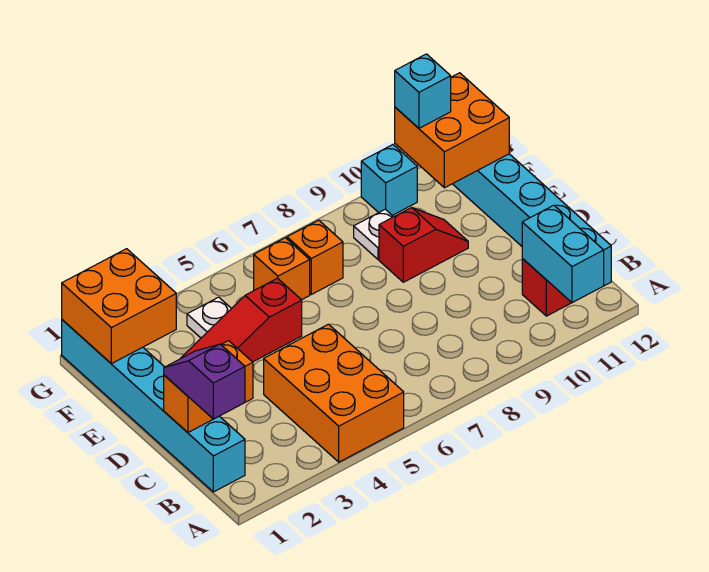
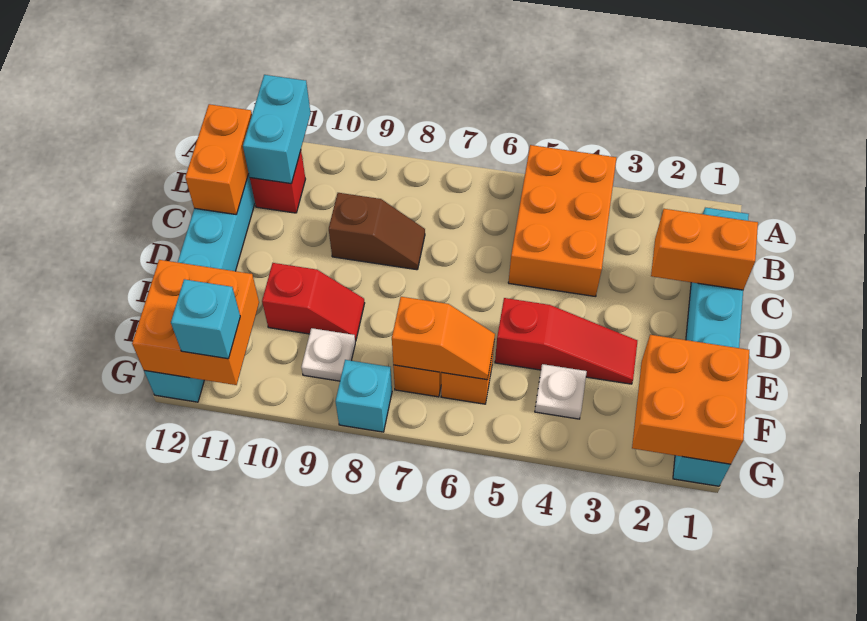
purple 1x2 slope [164,344,245,419] -> none
none -> orange 1x2 brick [185,104,252,215]
none -> brown 1x2 slope [329,193,425,270]
red 1x2 slope [379,208,468,282] -> red 1x2 slope turned to [262,263,365,341]
none -> orange 1x2 slope [392,297,495,380]
cyan 1x1 brick [361,145,417,215] -> cyan 1x1 brick moved to [336,360,392,432]

